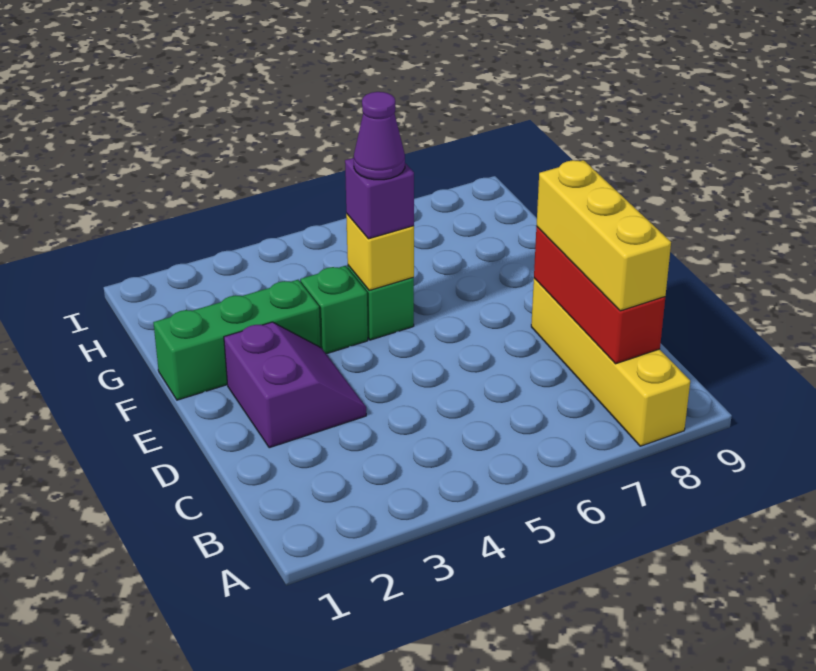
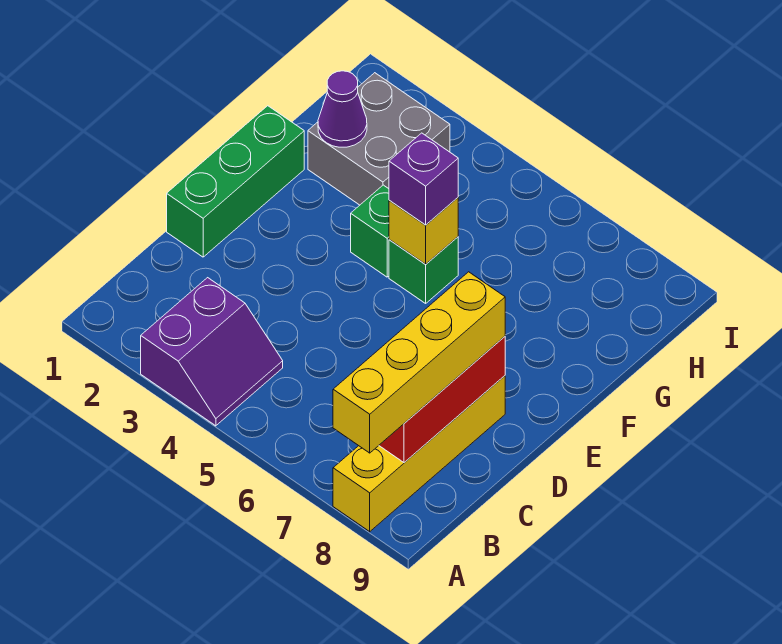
yellow 1x3 brick [537,160,671,311] -> yellow 1x4 brick [333,272,505,453]
purple 2x2 slope [224,322,366,448] -> purple 2x2 slope moved to [141,278,283,426]
green 1x3 brick [153,280,321,400] -> green 1x3 brick turned to [167,106,304,257]
purple 1x1 cone [354,92,405,180] -> purple 1x1 cone moved to [318,71,367,147]
none -> grey 2x2 brick [308,73,450,205]

